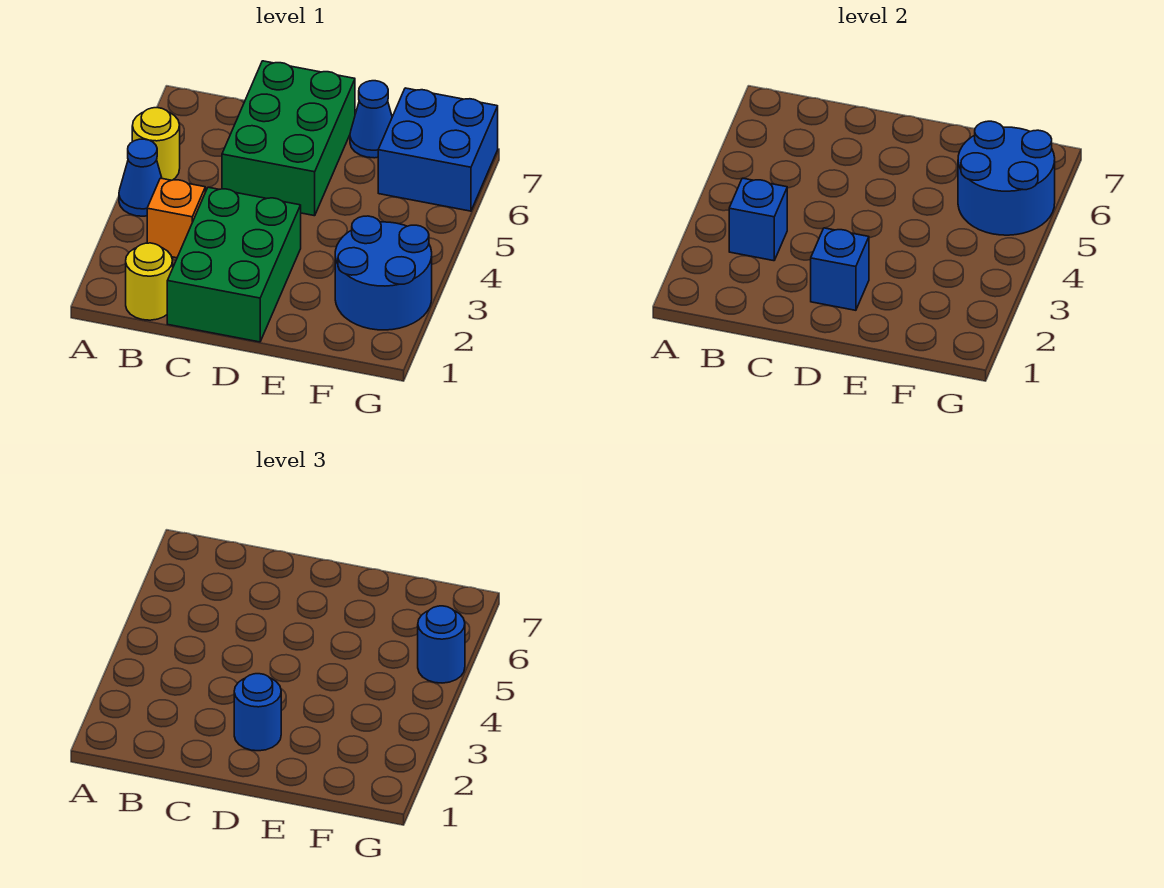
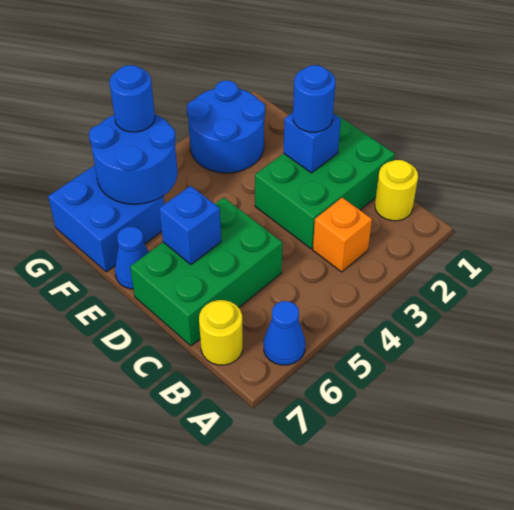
blue 1x1 cone [119,139,162,216] -> blue 1x1 cone moved to [264,301,305,365]
yellow 1x1 round brick [132,108,180,180] -> yellow 1x1 round brick moved to [199,300,243,365]
blue 1x1 brick [729,178,787,261] -> blue 1x1 brick moved to [159,186,221,265]

